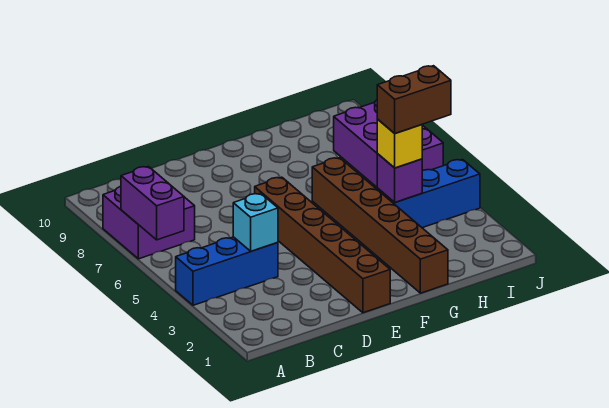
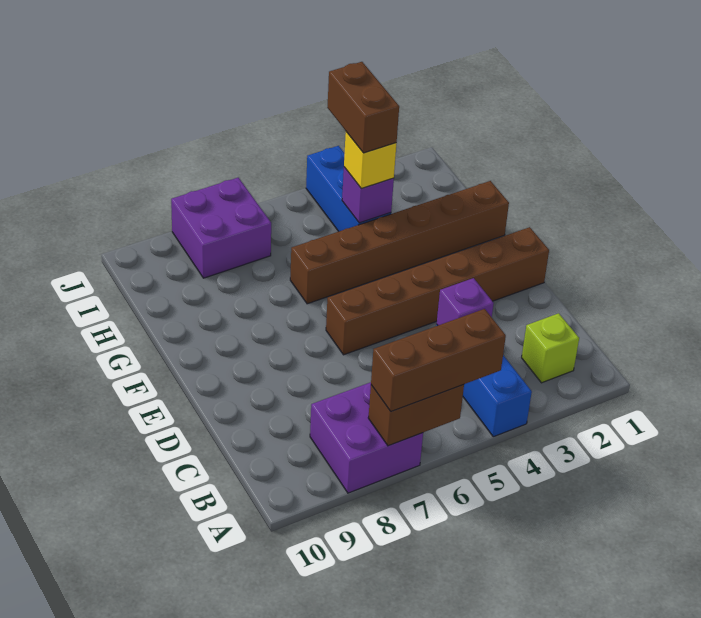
none -> brown 1x3 brick [371,309,506,412]
purple 1x2 brick [121,166,184,240] -> brown 1x2 brick [368,385,464,446]
none -> lime 1x1 brick [522,313,579,383]
cyan 1x1 brick [233,193,278,251] -> purple 1x1 brick [437,278,494,325]
purple 2x3 brick [334,100,443,187] -> purple 2x2 brick [171,178,271,278]

